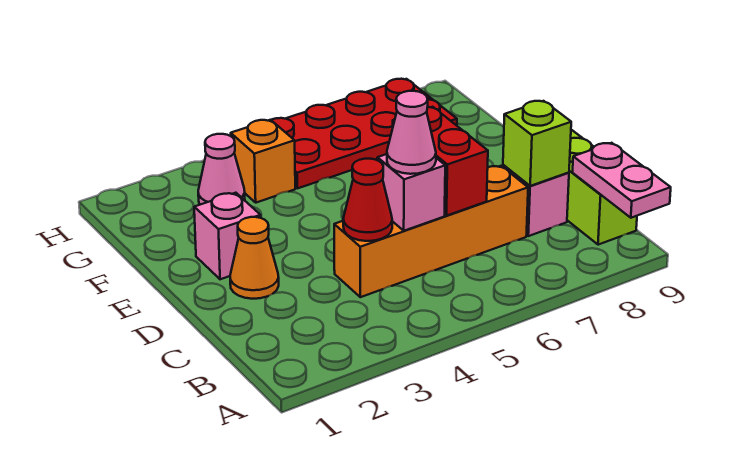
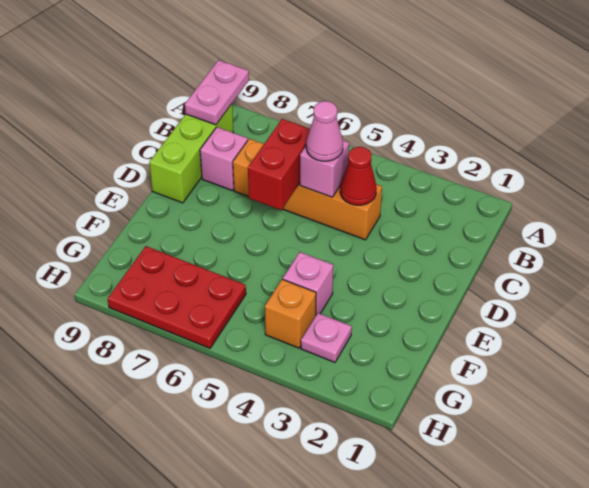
lime 1x1 brick [503,101,571,186] -> none
orange 1x1 cone [230,217,279,299] -> none
pink 1x1 brick [194,193,261,279] -> pink 1x1 brick moved to [283,252,333,314]
pink 1x1 cone [198,134,245,205] -> pink 1x1 plate [301,313,352,362]
red 2x4 plate [272,79,457,188] -> red 2x3 plate [108,246,246,348]

